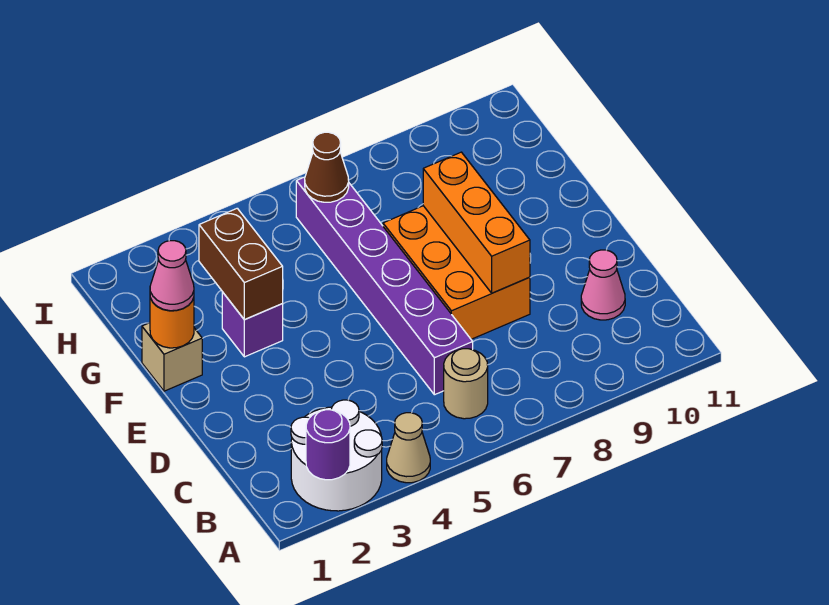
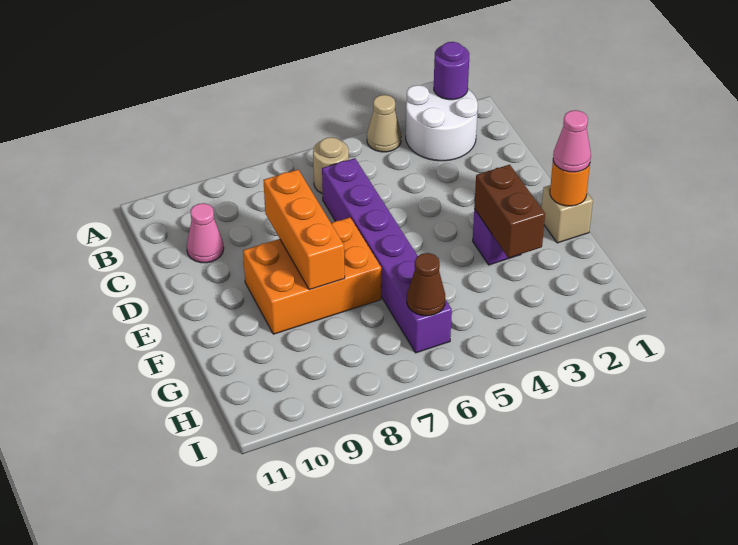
orange 2x3 brick [383,206,530,339] -> orange 2x3 brick turned to [243,217,381,334]

